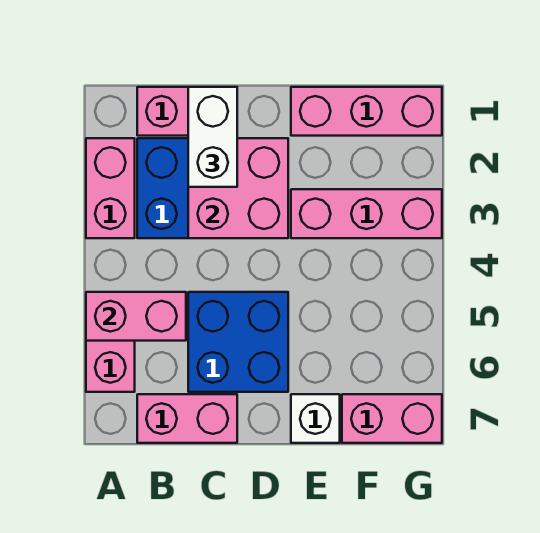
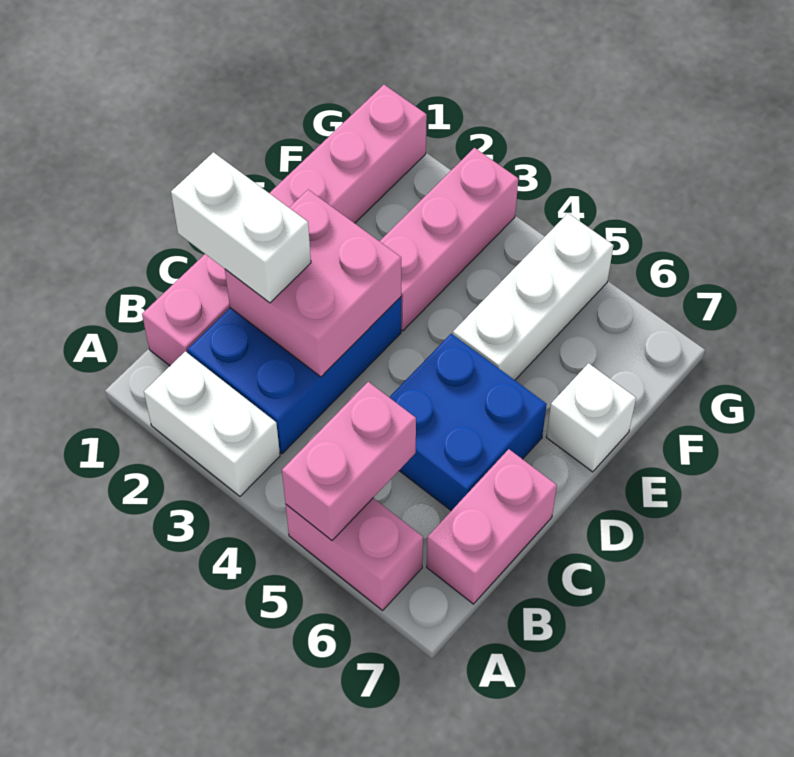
pink 1x2 brick [86,138,135,238] -> white 1x2 brick [144,351,280,496]
none -> white 1x3 brick [453,213,614,380]
pink 1x2 brick [342,394,442,443] -> none

